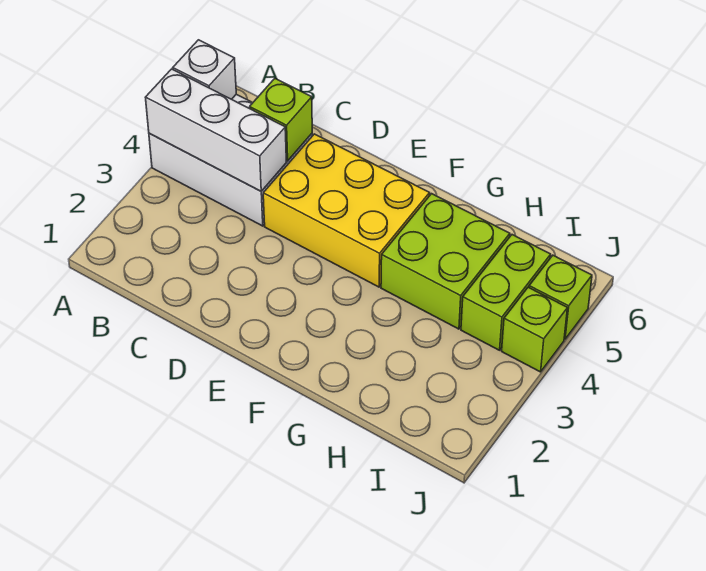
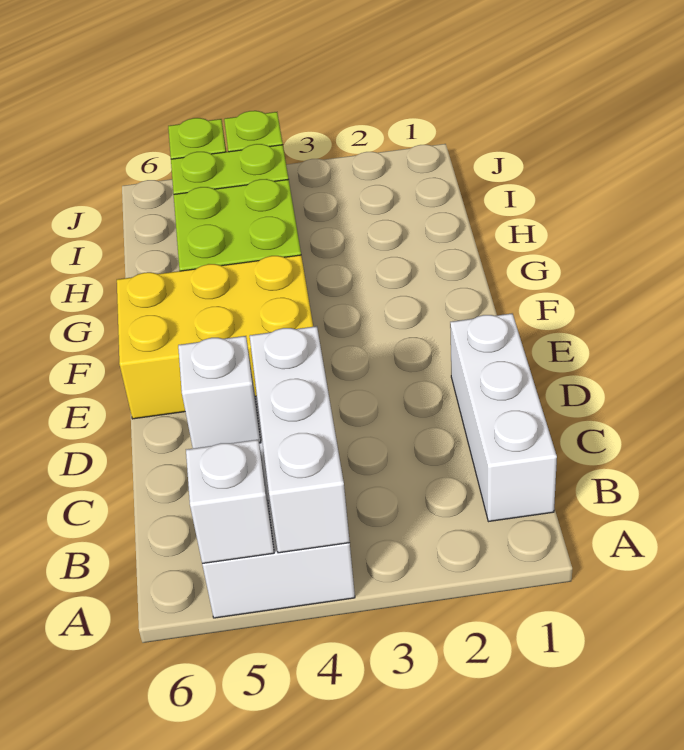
none -> white 1x3 brick [450,314,557,522]
lime 1x1 brick [250,79,312,161] -> white 1x1 brick [178,336,261,448]
yellow 2x3 brick [263,134,430,287] -> yellow 2x3 brick turned to [117,255,313,419]

